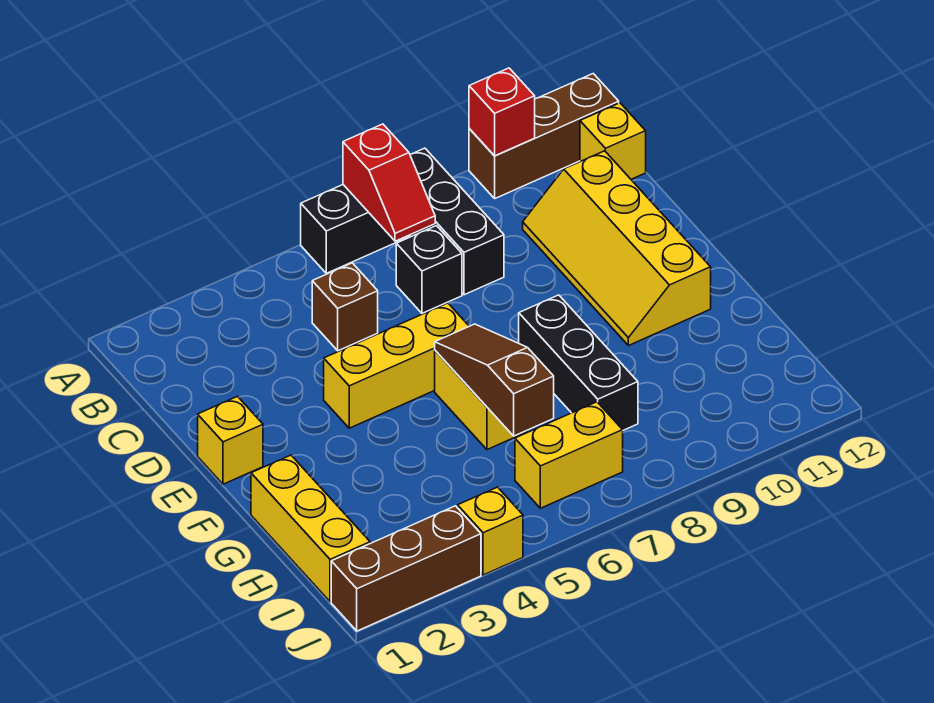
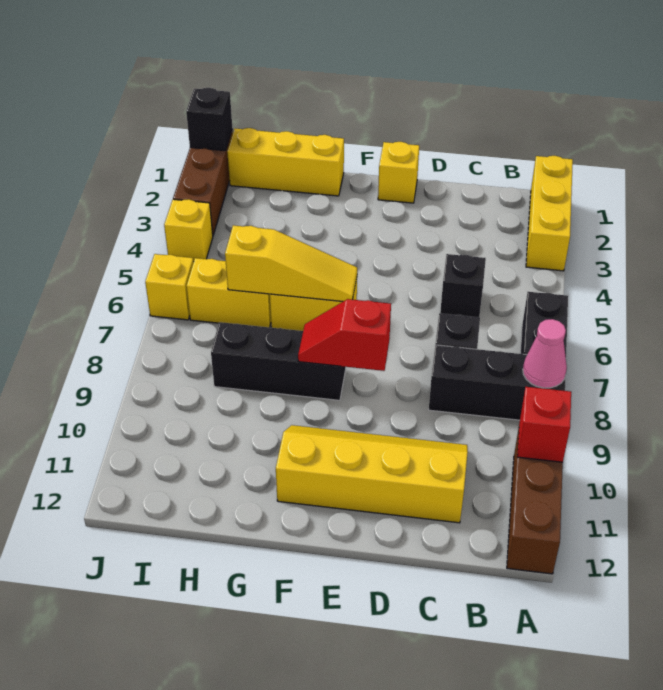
red 1x2 slope [343,124,435,241] -> red 1x2 slope moved to [298,299,391,371]
none -> pink 1x1 cone [523,319,567,388]
yellow 1x1 brick [580,103,646,179] -> yellow 1x1 brick moved to [145,254,193,320]
brown 1x1 brick [312,263,378,351] -> black 1x1 brick [440,254,486,317]
yellow 1x3 brick [324,303,469,428] -> yellow 1x3 brick moved to [526,156,573,271]
brown 1x3 slope [435,324,554,436] -> yellow 1x3 slope [225,225,357,302]
yellow 1x2 brick [515,402,623,508] -> yellow 1x2 brick turned to [187,258,271,327]
none -> black 1x1 brick [186,88,232,151]

